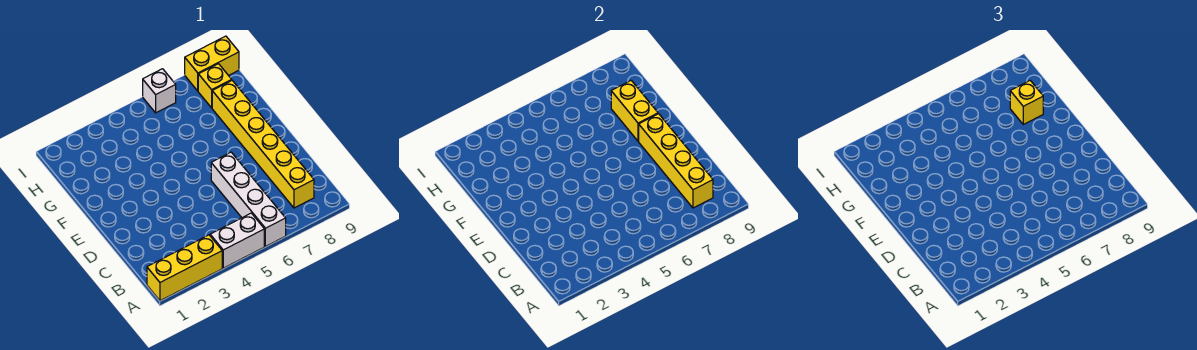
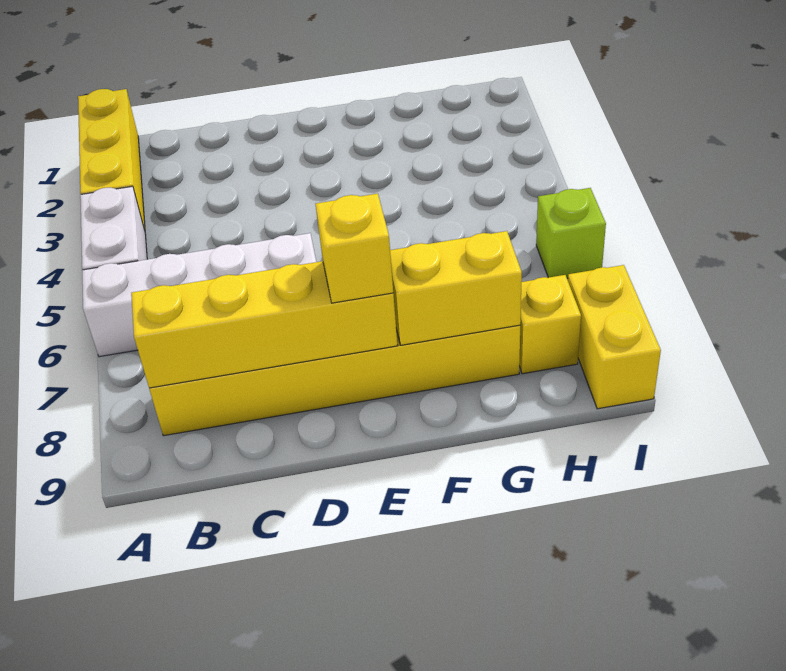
yellow 1x1 brick [1010,81,1043,124] -> yellow 1x1 brick moved to [315,194,393,303]
white 1x1 brick [143,69,176,113] -> lime 1x1 brick [536,188,606,278]

